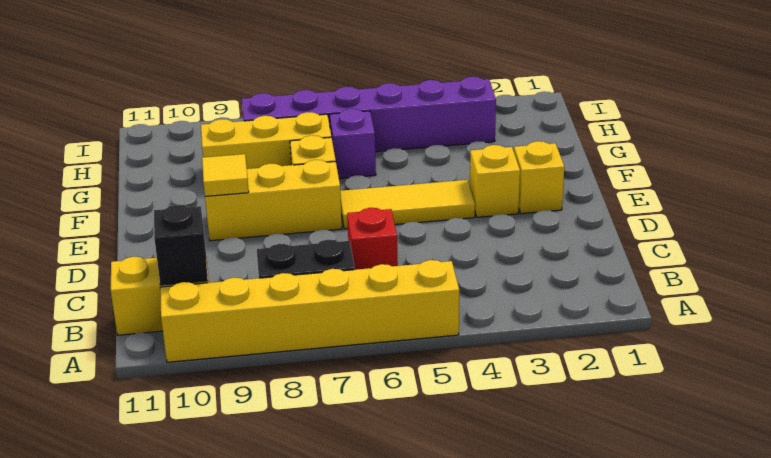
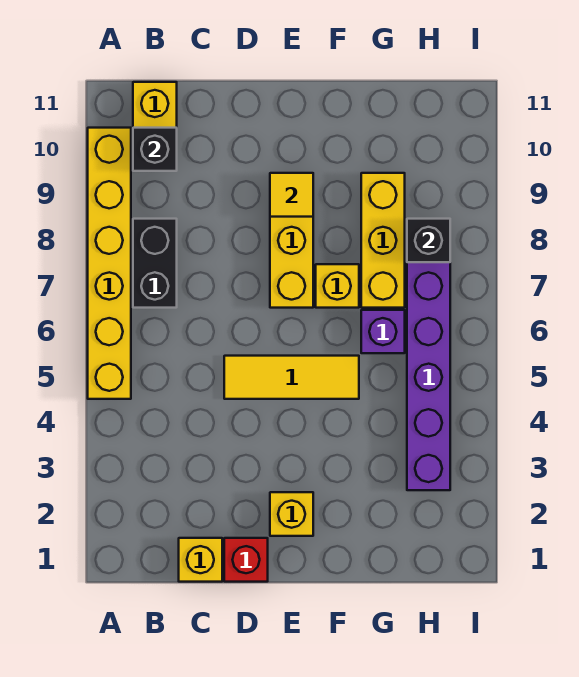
red 1x1 brick [347,208,398,270] -> red 1x1 brick moved to [224,538,268,582]
yellow 1x1 brick [470,145,520,217] -> yellow 1x1 brick moved to [179,538,222,582]
yellow 1x3 tile [340,180,475,229] -> yellow 1x3 tile turned to [224,356,359,399]
none -> black 1x1 brick [407,219,450,262]

